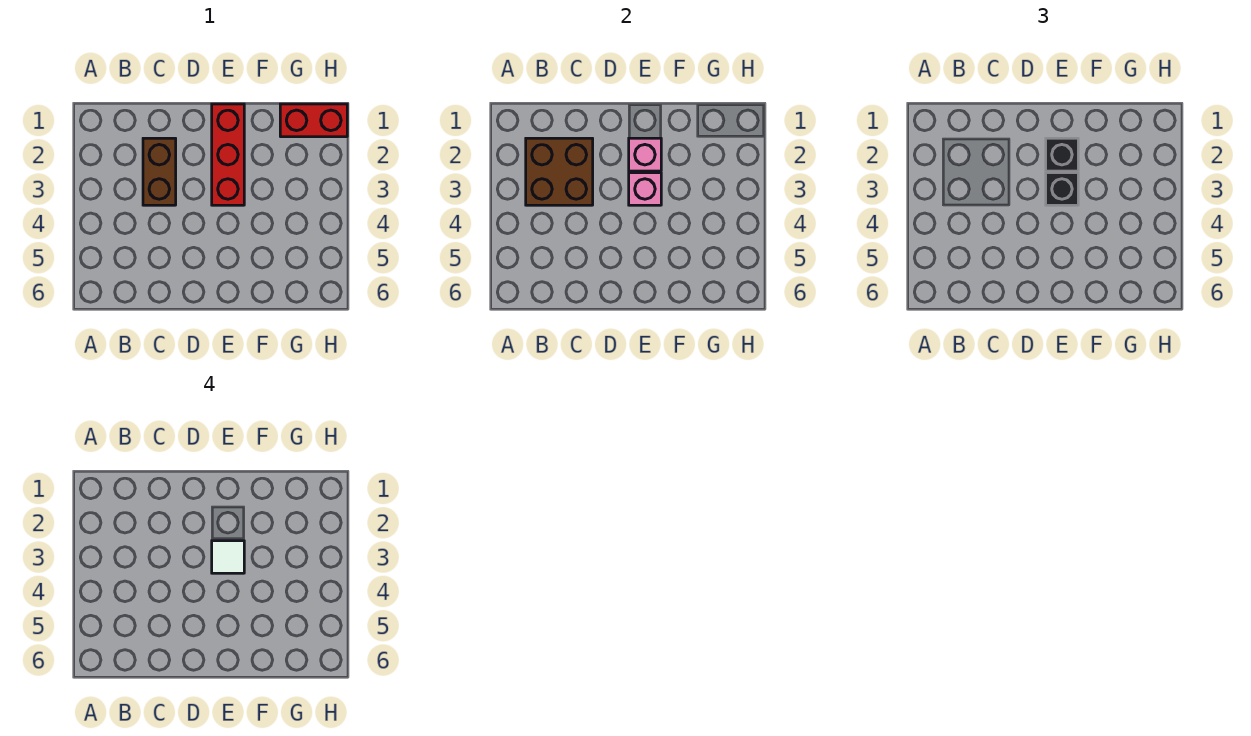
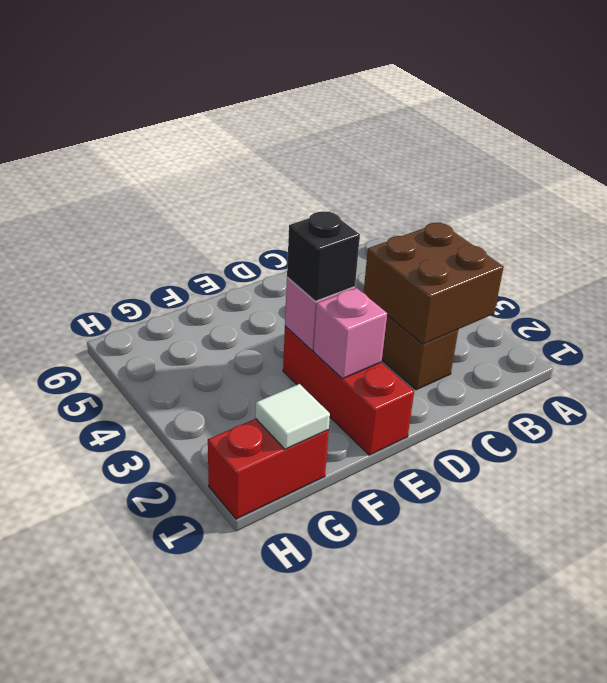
black 1x1 brick [1046,138,1078,171] -> none
white 1x1 tile [212,541,244,573] -> white 1x1 tile moved to [255,384,330,449]

